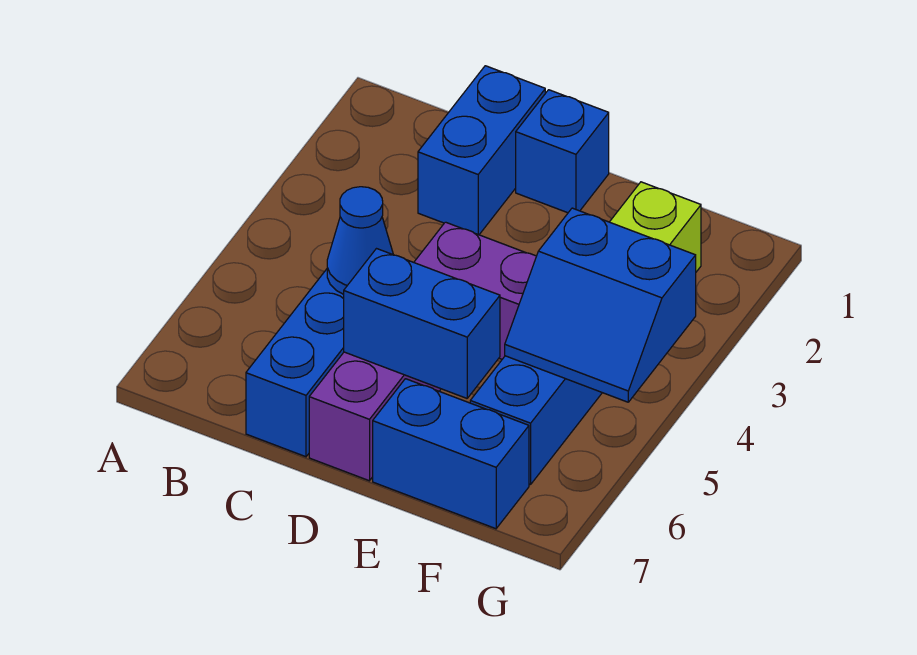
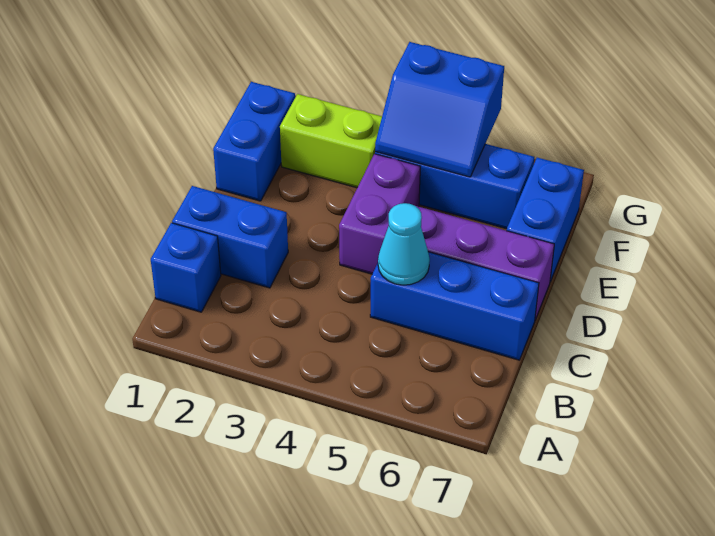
blue 1x1 cone [327,187,393,294] -> cyan 1x1 cone [378,203,430,285]
blue 1x1 brick [516,90,609,213] -> blue 1x1 brick moved to [151,223,221,312]
blue 1x2 brick [344,249,500,398] -> blue 1x2 brick moved to [213,82,295,201]
blue 2x2 slope [505,208,696,402] -> blue 2x2 slope turned to [375,42,504,177]

